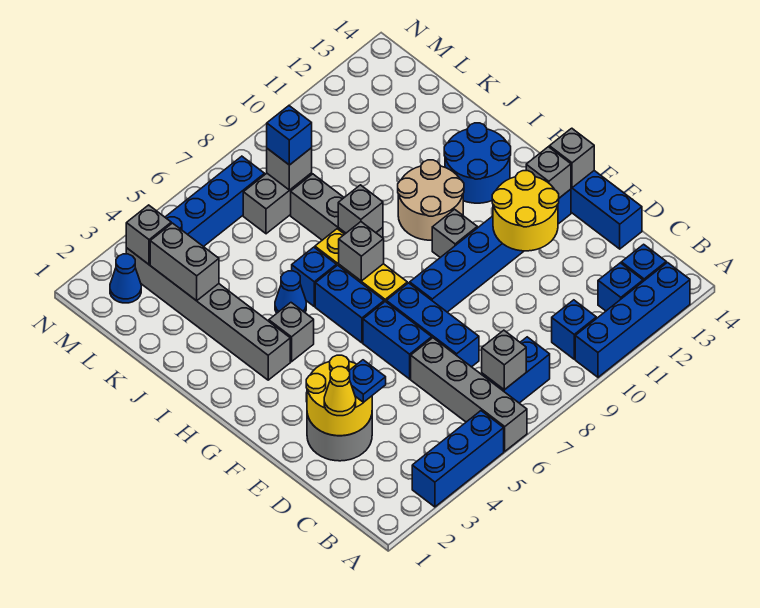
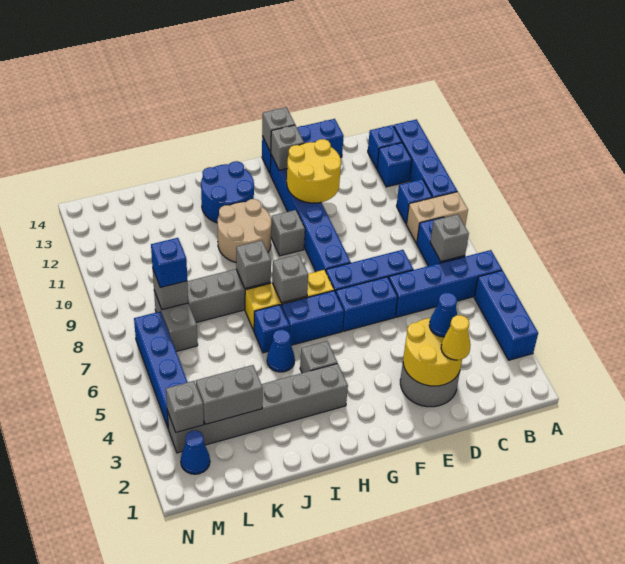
grey 1x4 brick [411,338,527,451] -> blue 1x4 brick [389,250,502,317]
none -> tan 1x2 brick [407,192,468,243]
blue 1x1 plate [349,360,386,403] -> blue 1x1 cone [429,292,457,337]

